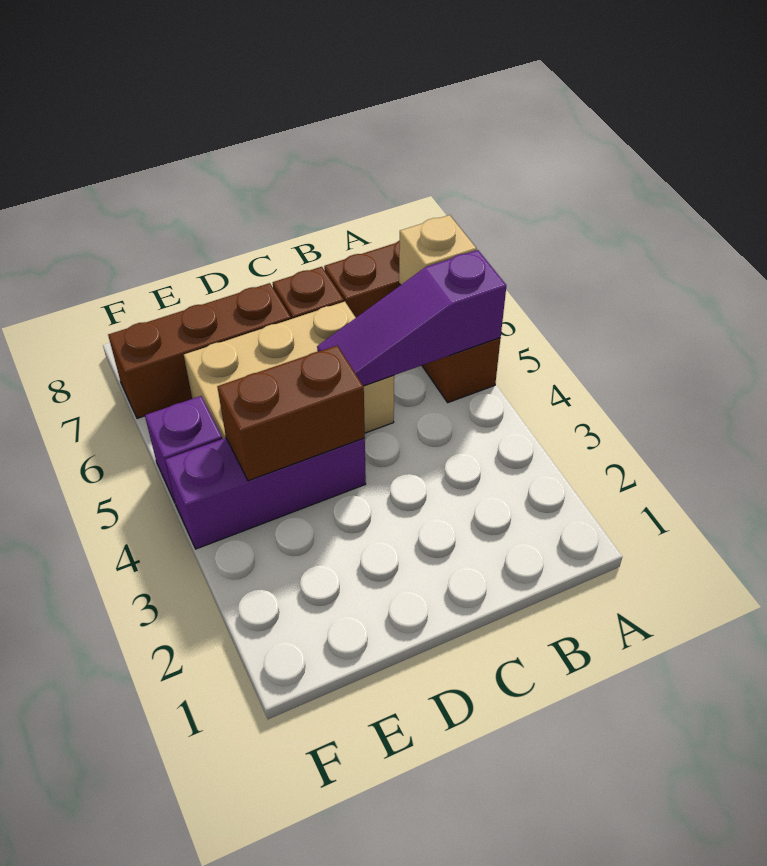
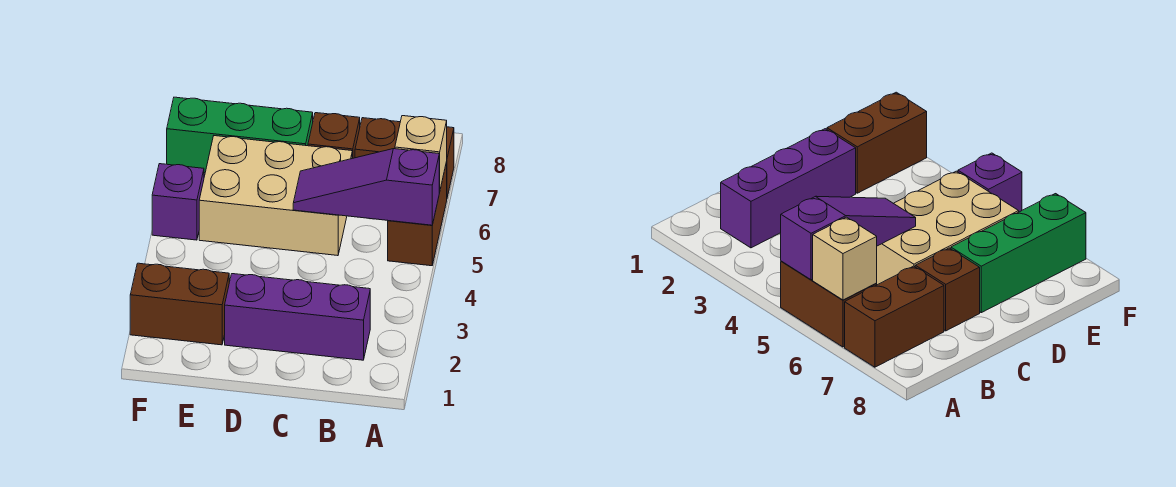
purple 1x3 brick [165,438,366,549] -> purple 1x3 brick moved to [225,274,370,360]
brown 1x2 brick [217,346,365,481] -> brown 1x2 brick moved to [130,263,229,345]
brown 1x3 brick [108,283,291,419] -> green 1x3 brick [167,97,313,173]

